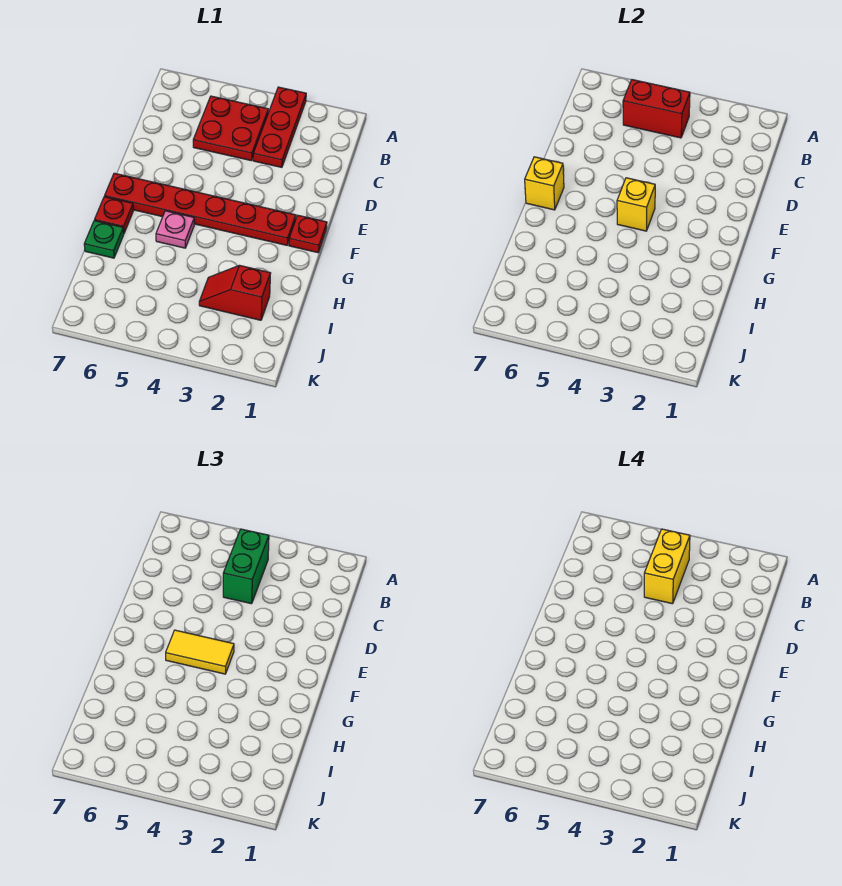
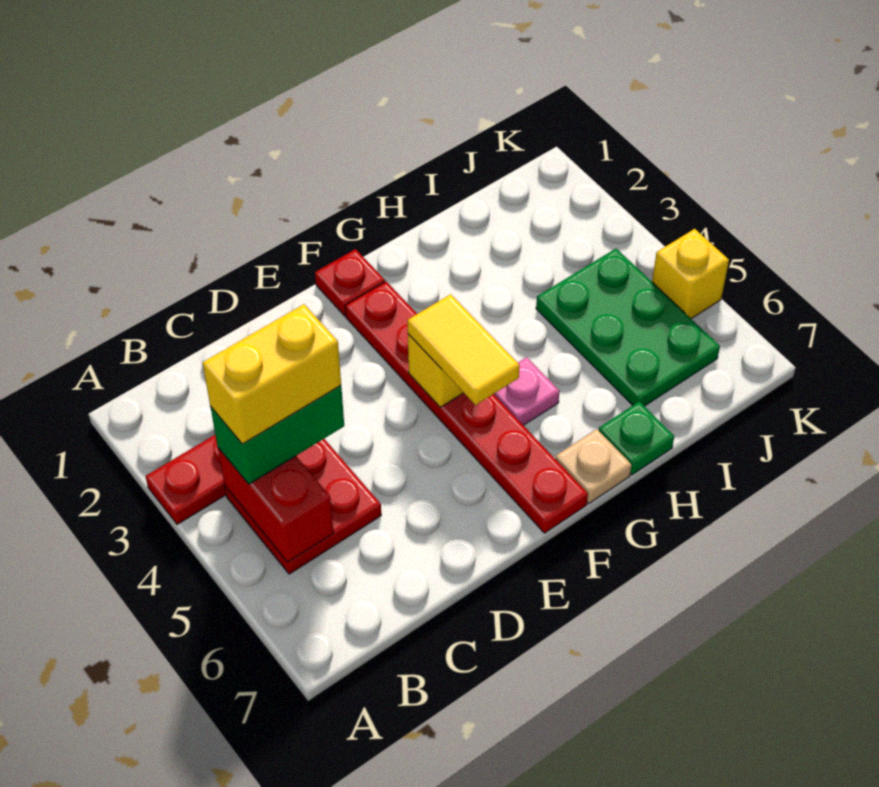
yellow 1x1 brick [525,157,564,210] -> yellow 1x1 brick moved to [652,229,729,319]
red 1x1 plate [95,197,133,233] -> tan 1x1 plate [555,429,632,503]
red 1x2 slope [199,265,271,320] -> none
none -> green 2x3 plate [536,249,720,406]

